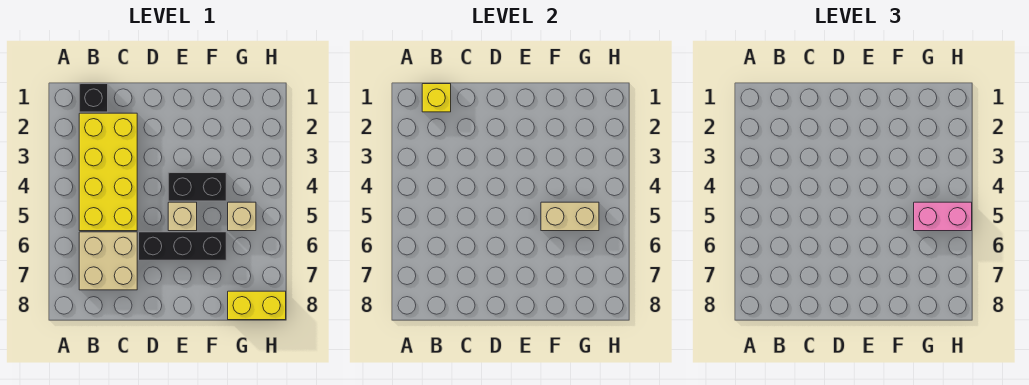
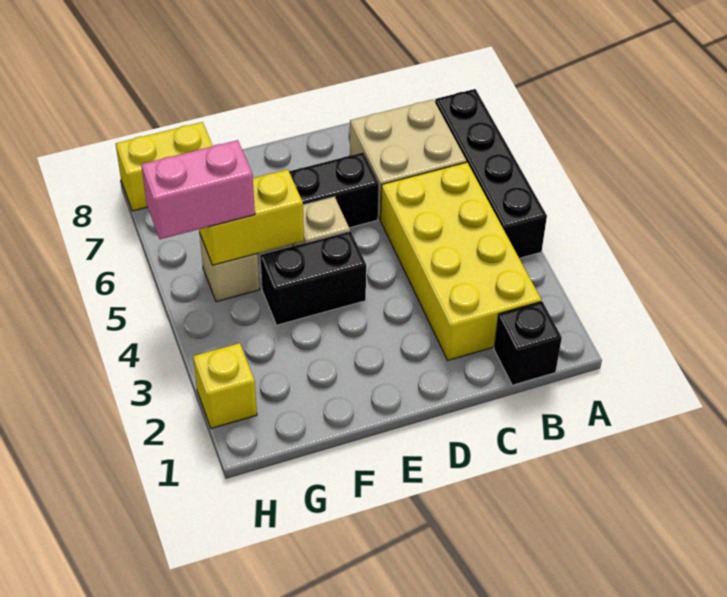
none -> black 1x4 brick [435,89,547,258]
yellow 1x1 brick [422,84,451,112] -> yellow 1x1 brick moved to [193,343,257,428]
tan 1x2 brick [541,202,599,231] -> yellow 1x2 brick [199,170,304,265]

